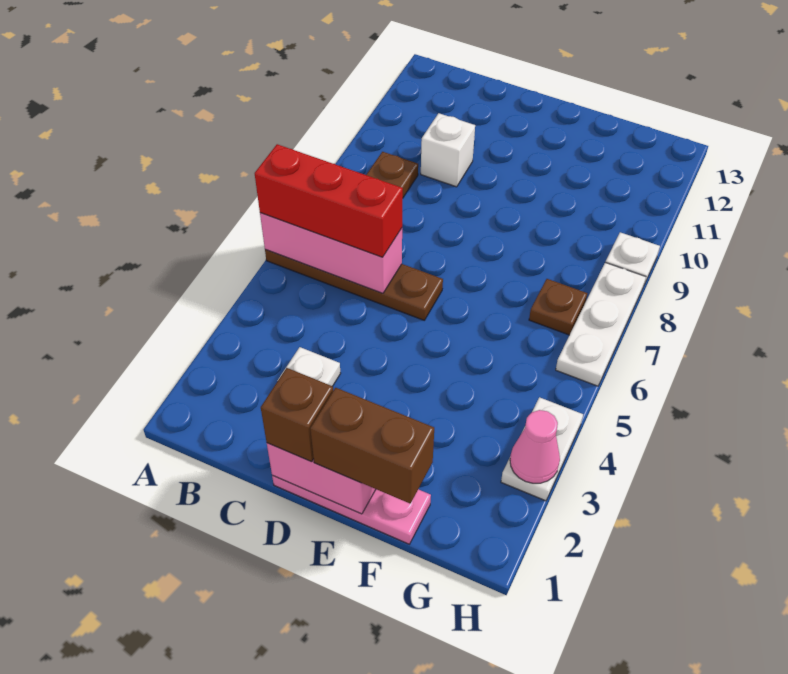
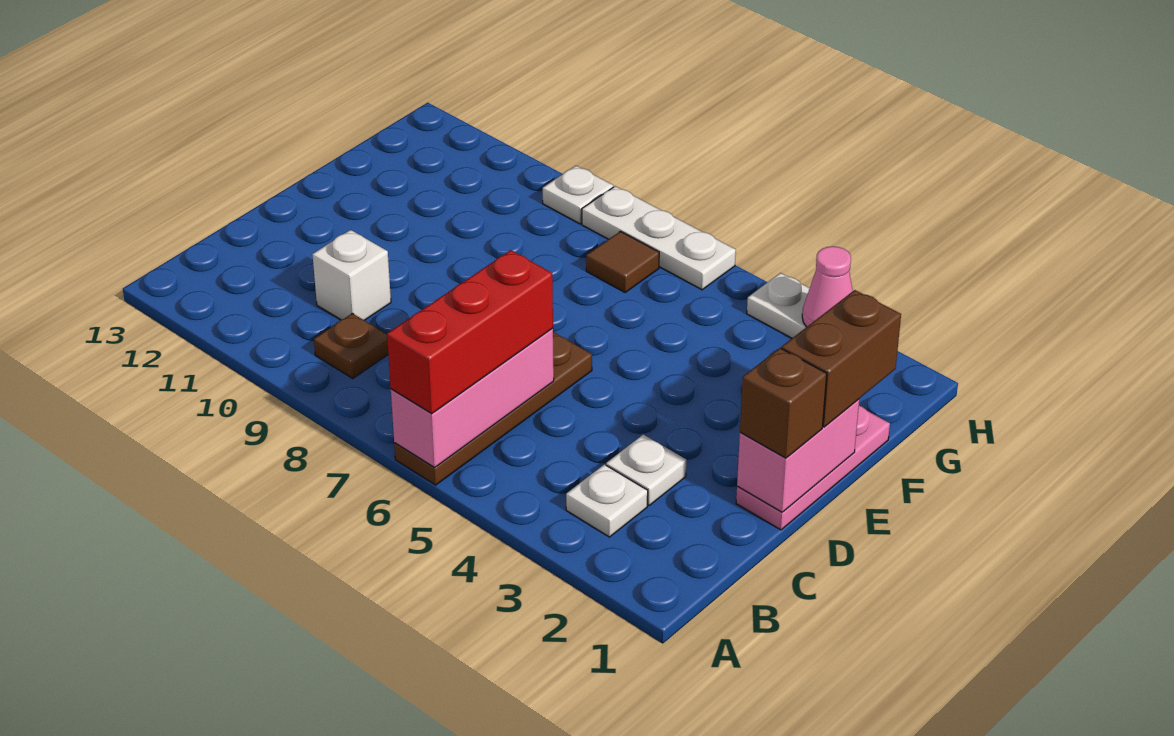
none -> white 1x1 plate [566,464,648,537]
brown 1x1 plate [529,279,587,335] -> brown 1x1 tile [586,231,659,292]

